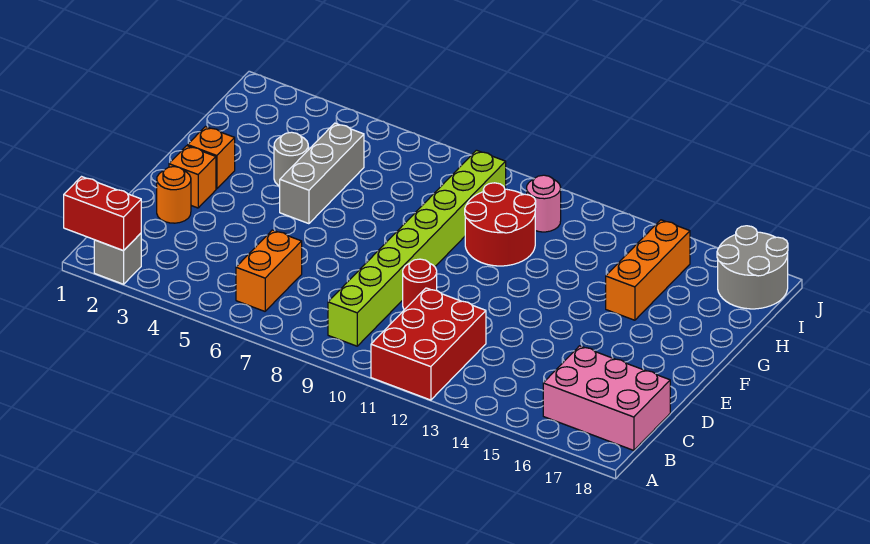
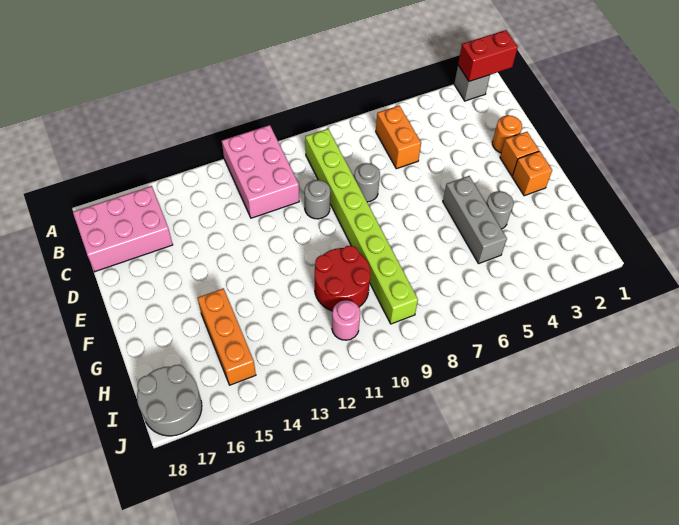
red 2x3 brick [371,288,486,400] -> pink 2x3 brick [222,125,299,218]
none -> grey 1x1 round brick [354,163,380,202]
red 1x1 round brick [403,259,437,310] -> grey 1x1 round brick [304,180,330,219]

